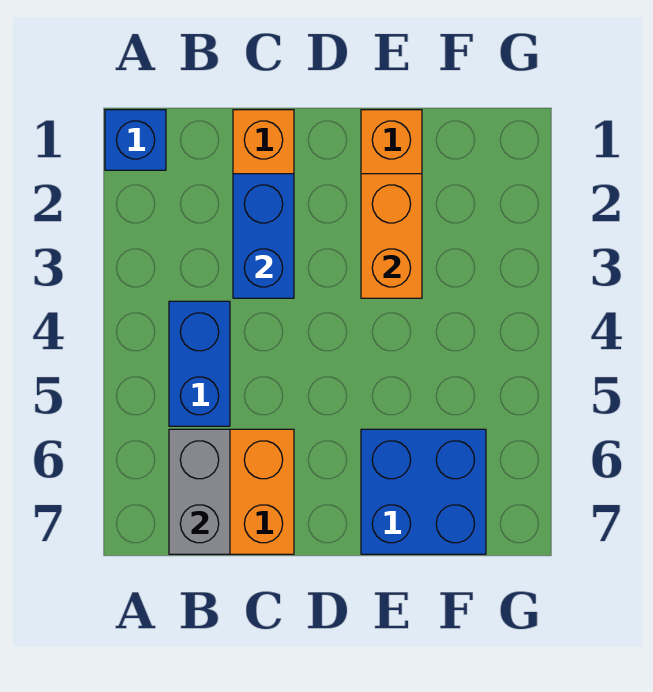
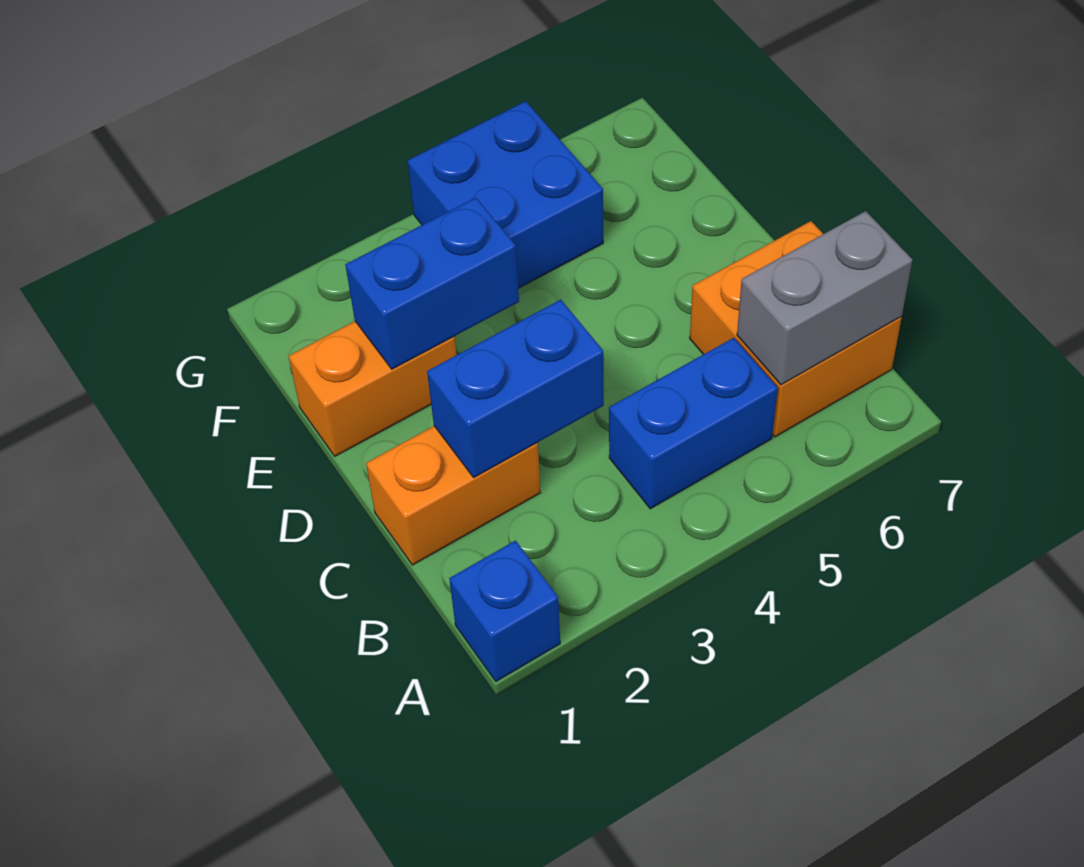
orange 1x2 brick [361,174,422,298] -> blue 1x2 brick [345,198,519,369]
blue 2x2 brick [361,429,486,554] -> blue 2x2 brick moved to [407,101,603,288]

